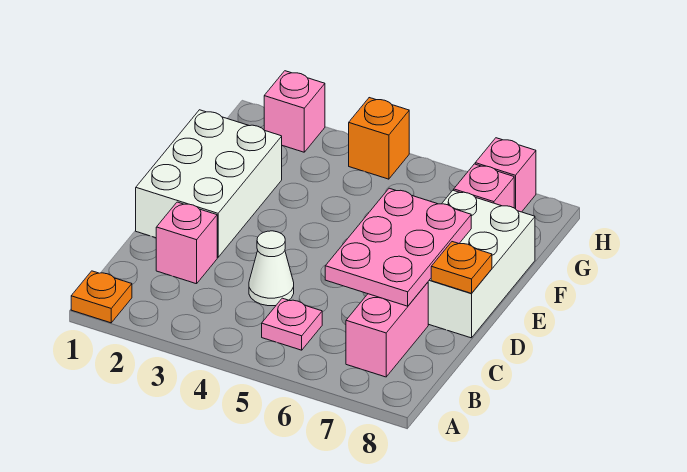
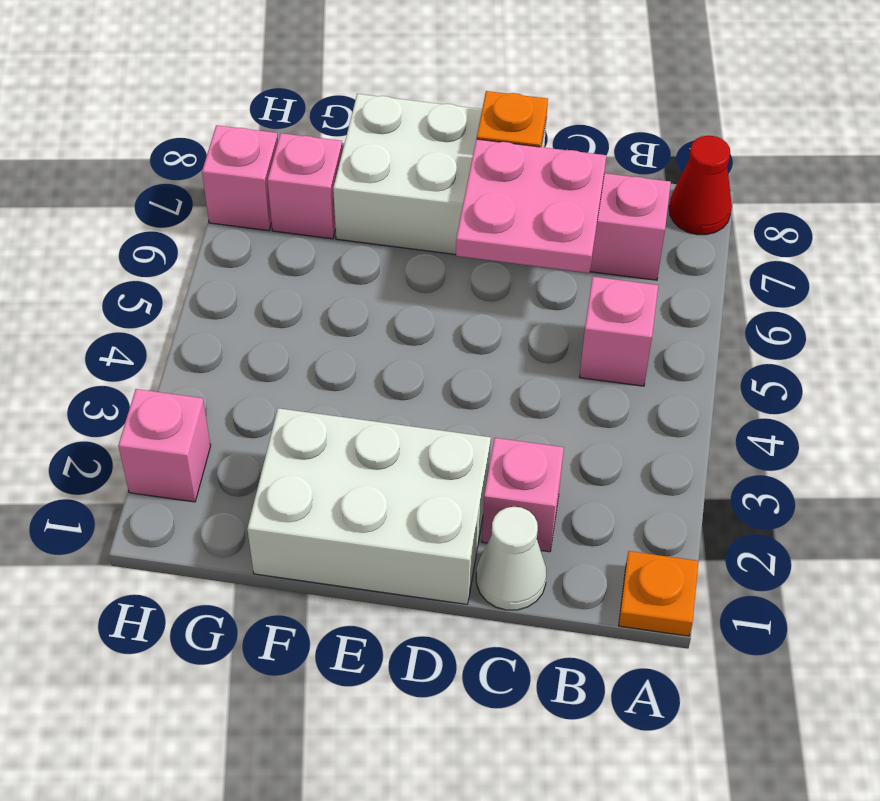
none -> red 1x1 cone [669,136,732,235]
pink 1x1 plate [262,298,322,350] -> pink 1x1 brick [580,277,658,386]
white 1x1 cone [249,231,294,306] -> white 1x1 cone moved to [476,507,546,610]
pink 2x3 plate [325,188,471,306] -> pink 2x2 plate [456,139,606,273]
orange 1x1 brick [349,98,409,179] -> none

